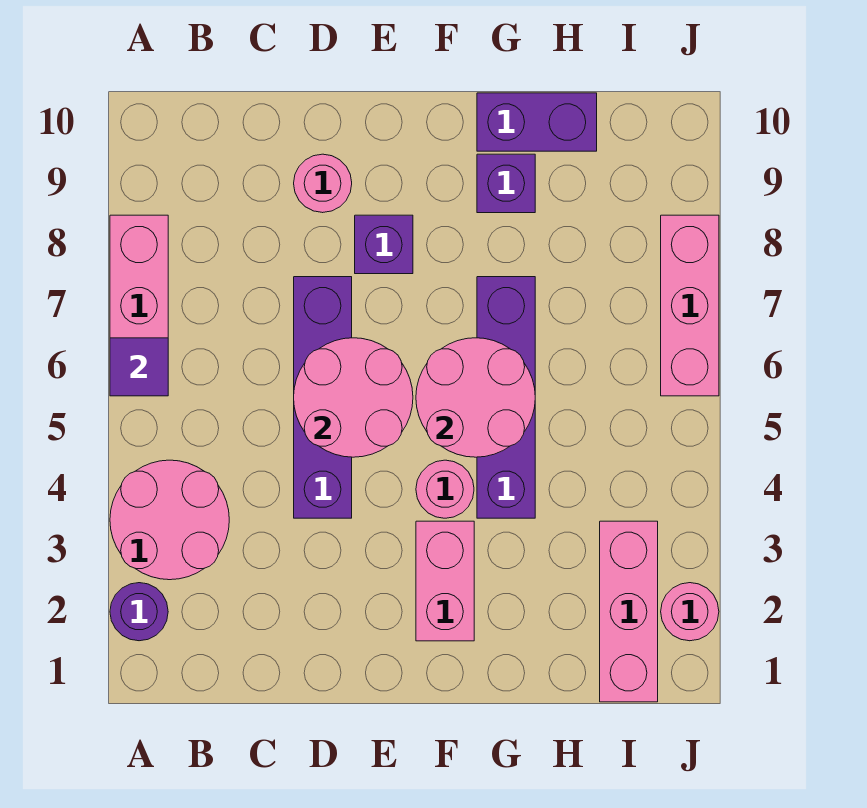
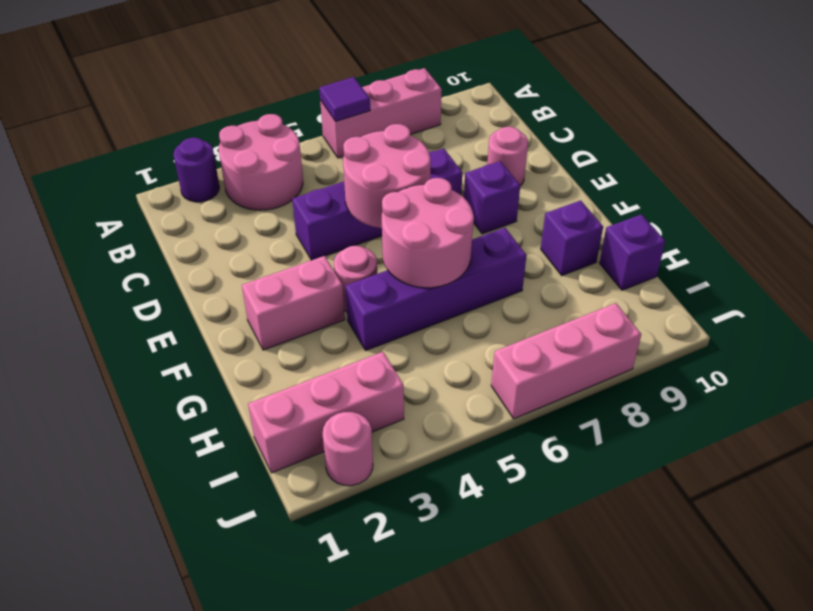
purple 1x2 brick [477,93,597,151] -> purple 1x1 brick [599,214,666,290]

